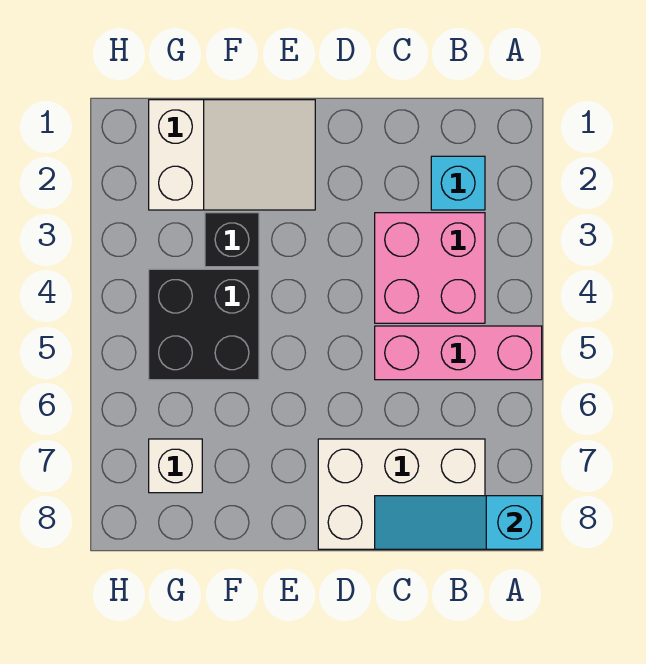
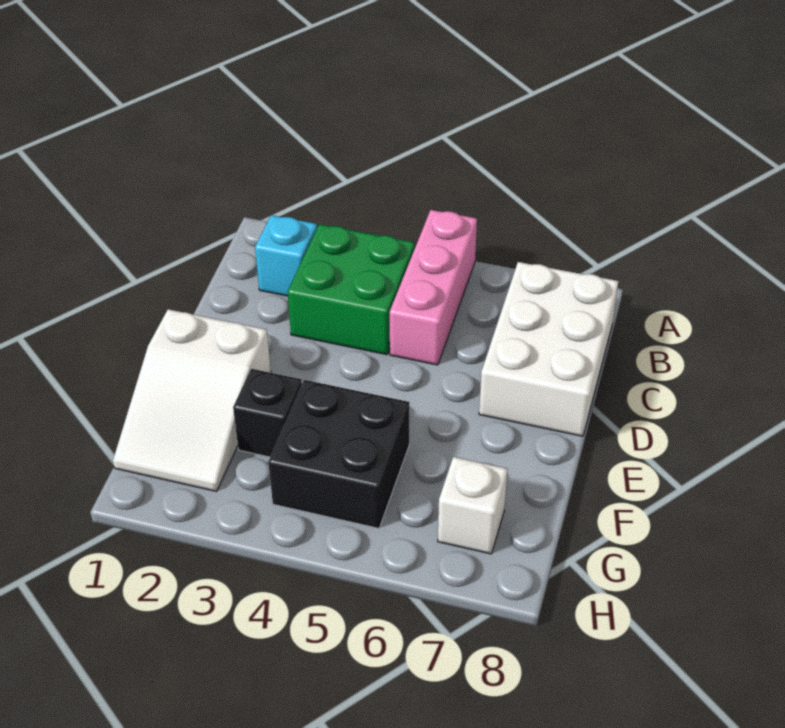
cyan 1x3 slope [375,496,542,549] -> none
pink 2x2 brick [375,213,485,323] -> green 2x2 brick [288,224,415,355]
white 2x3 slope [149,100,315,210] -> white 2x3 slope turned to [113,309,271,491]

